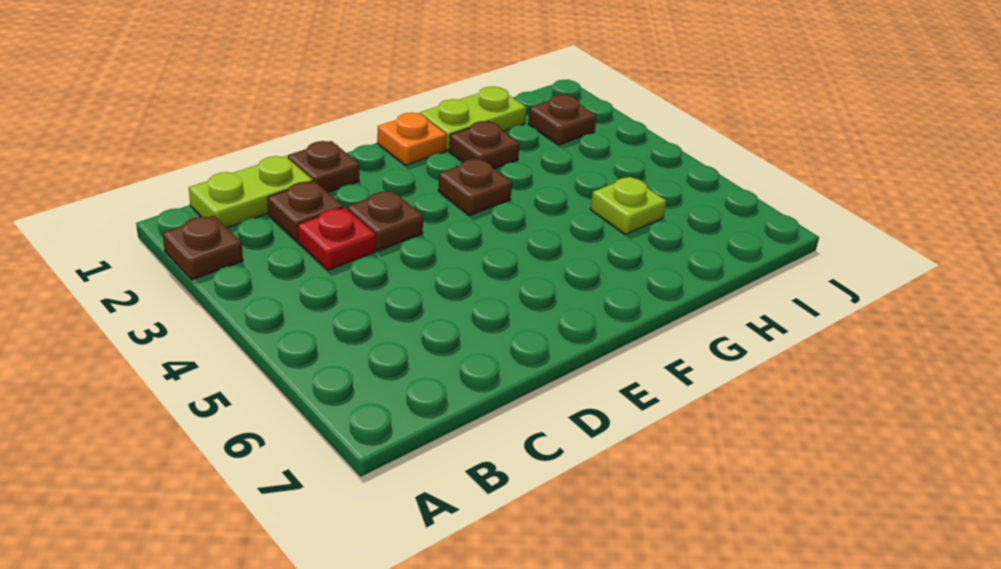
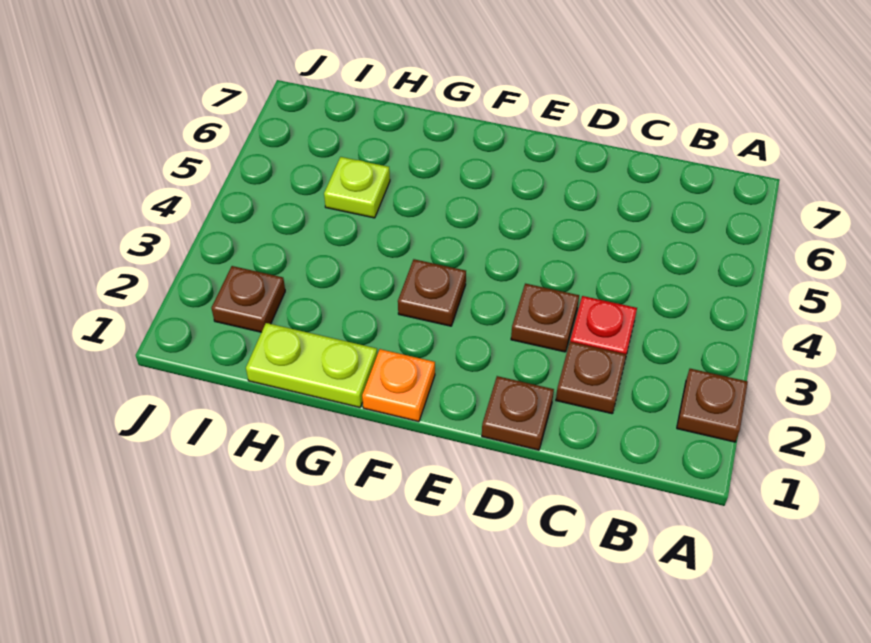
lime 1x2 plate [189,156,313,228] -> none
brown 1x1 plate [449,121,520,169] -> none

